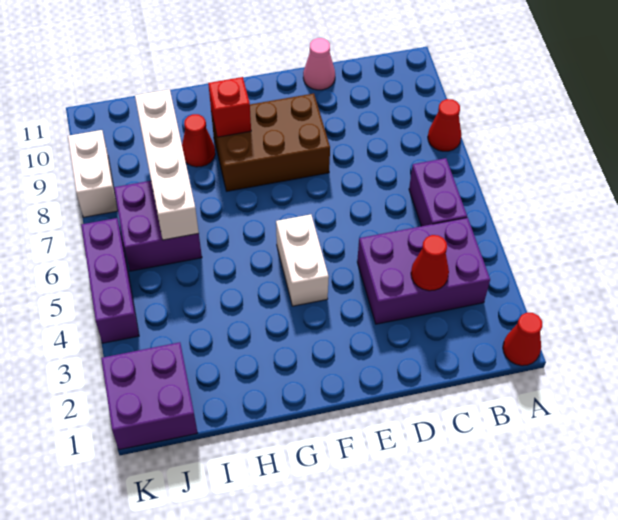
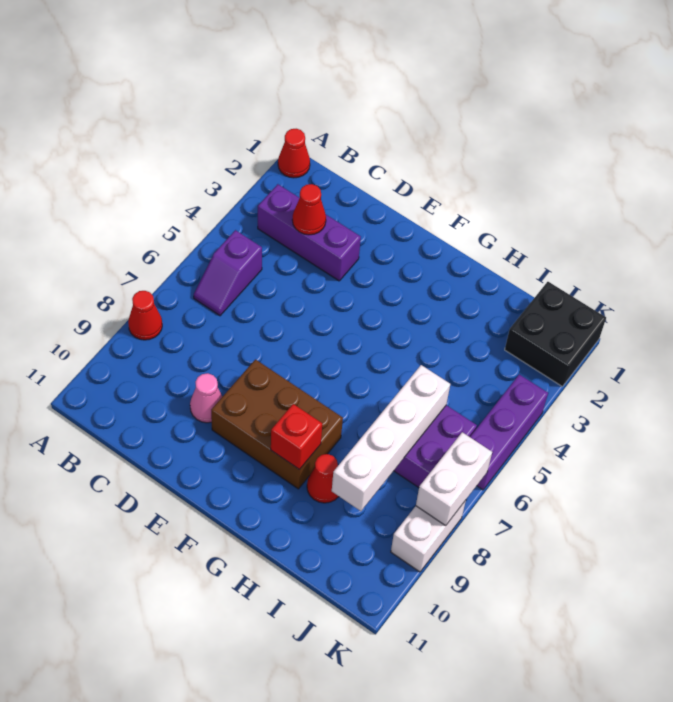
purple 2x3 brick [357,218,490,324] -> purple 1x3 brick [258,184,361,281]
purple 1x2 brick [409,158,467,226] -> purple 1x2 slope [194,230,262,316]
pink 1x1 cone [303,38,335,90] -> pink 1x1 cone moved to [190,373,222,423]
white 1x2 brick [276,214,329,306] -> white 1x2 brick moved to [416,432,492,526]
purple 2x2 brick [101,342,197,450] -> black 2x2 brick [505,282,606,387]

